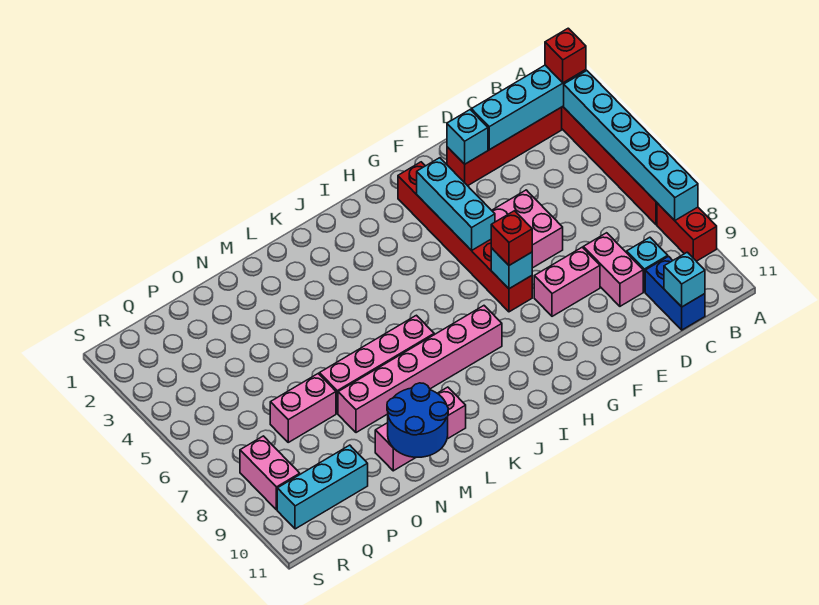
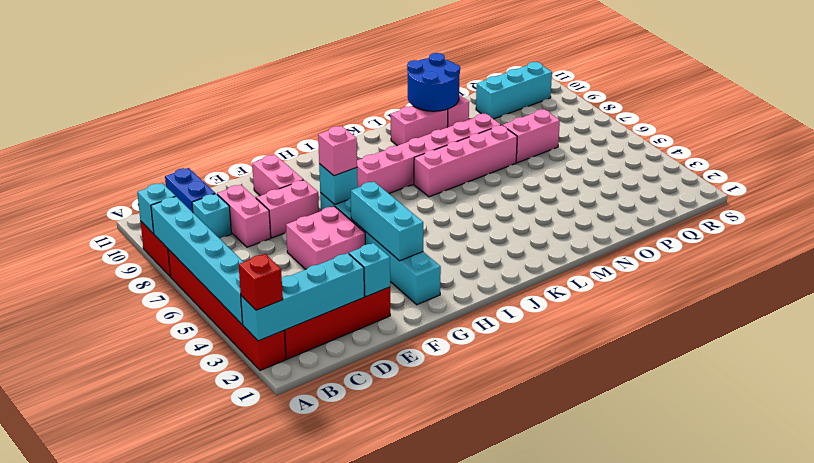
cyan 1x1 brick [664,252,705,307] -> cyan 1x1 brick moved to [137,183,176,234]
red 1x6 brick [398,162,532,312] -> cyan 1x6 brick [320,193,441,305]
red 1x1 brick [491,211,532,265] -> pink 1x1 brick [318,126,357,176]
pink 1x2 brick [240,436,300,510] -> pink 1x2 brick moved to [252,155,303,196]

